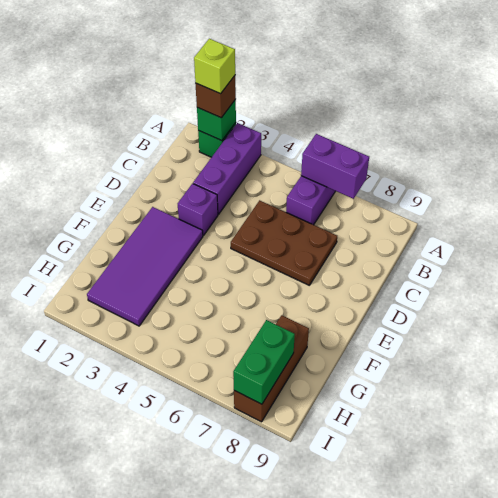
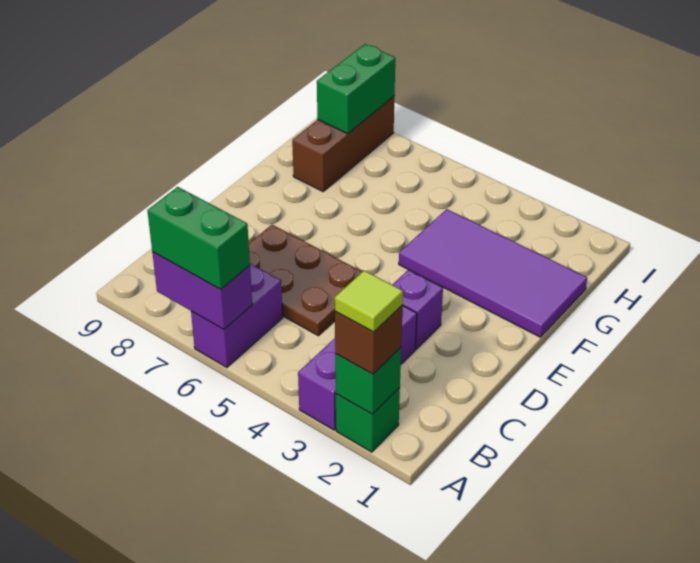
lime 1x1 brick [194,39,235,94] -> lime 1x1 tile [335,271,403,332]
none -> green 1x2 brick [147,187,250,289]
purple 2x4 tile [87,207,203,326] -> purple 2x4 tile turned to [399,209,587,337]

